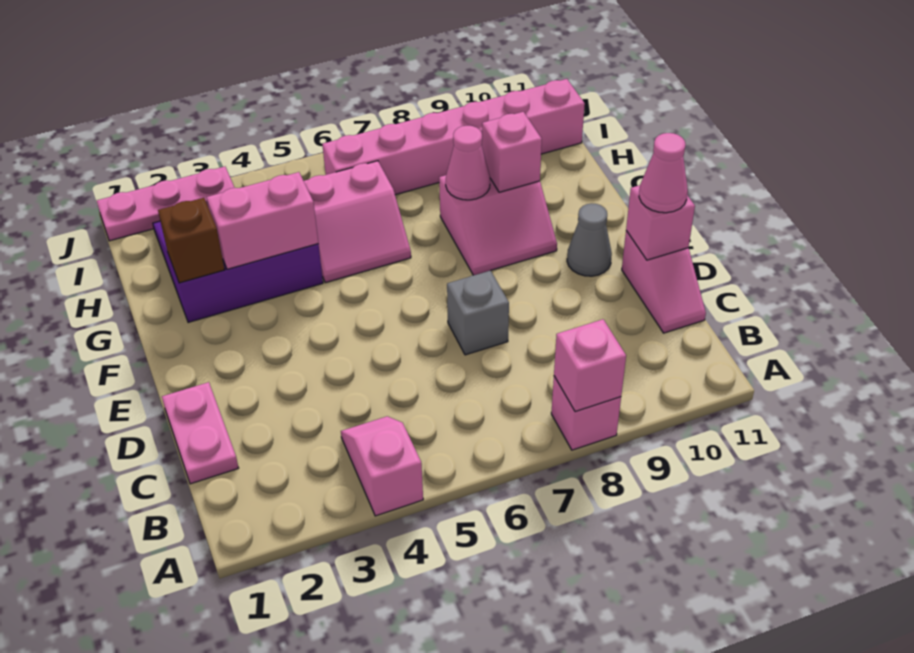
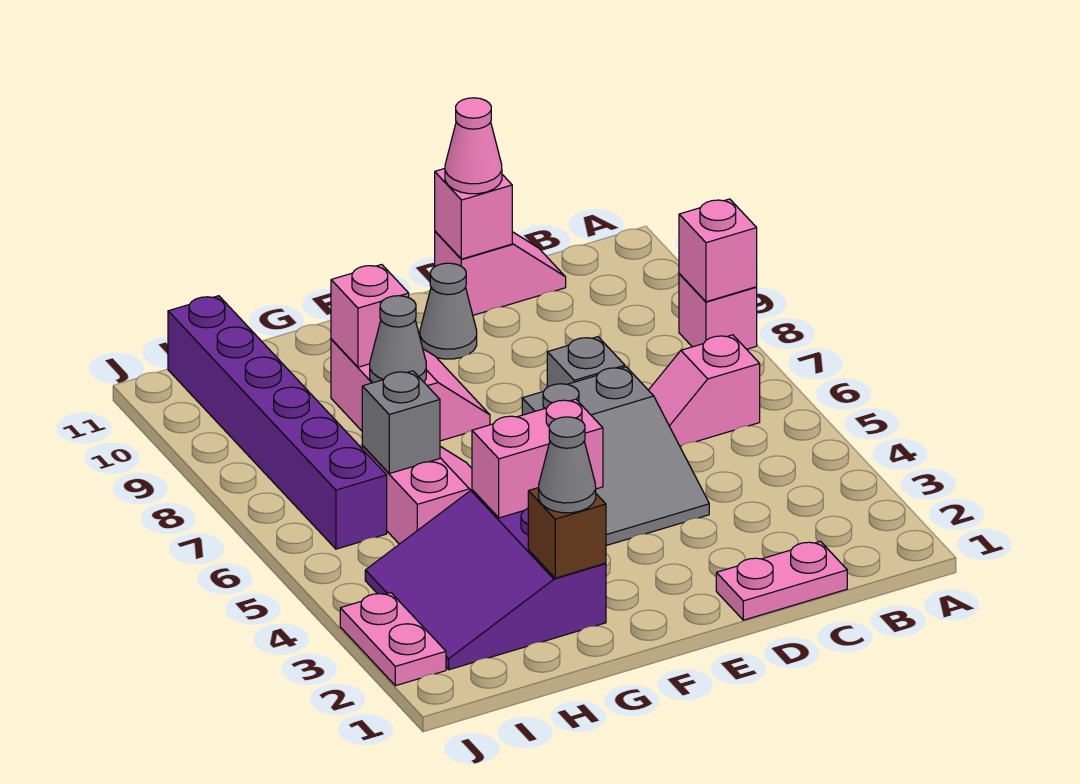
pink 1x2 slope [341,416,423,516] -> pink 1x2 slope moved to [649,335,760,446]
none -> grey 2x3 slope [522,367,709,546]
none -> grey 1x1 cone [539,417,596,513]
pink 1x2 brick [207,172,318,269] -> pink 1x2 brick turned to [472,399,603,518]
pink 1x1 cone [446,126,490,200] -> grey 1x1 cone [370,296,426,383]
none -> grey 1x1 brick [362,371,440,474]
pink 1x6 brick [322,79,585,195] -> purple 1x6 brick [168,296,387,549]
pink 1x3 plate [97,167,235,241] -> pink 1x2 plate [340,593,446,686]

